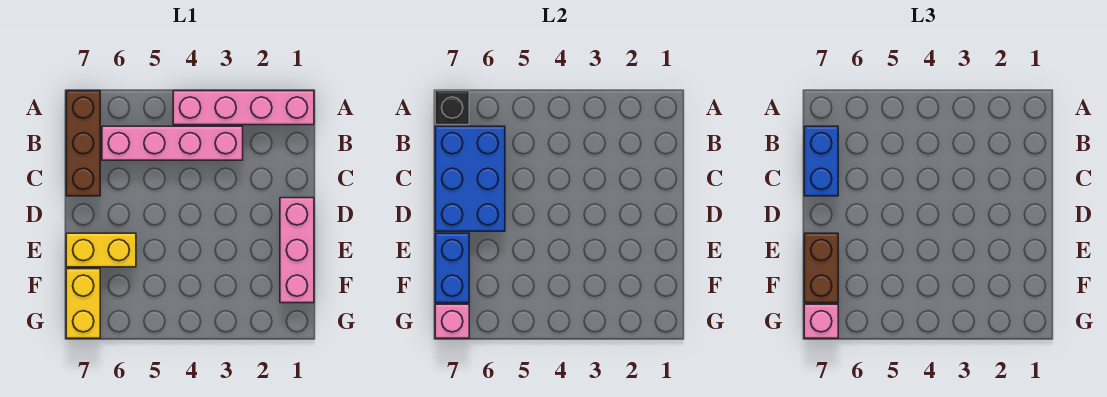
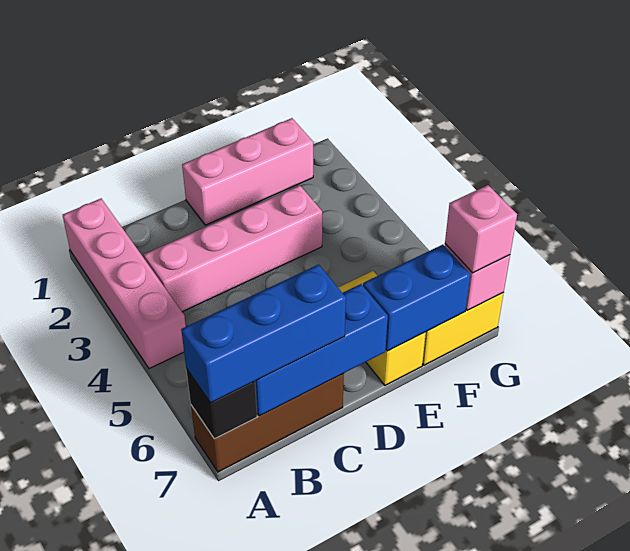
pink 1x4 brick [102,126,243,160] -> pink 1x4 brick turned to [144,185,322,312]
blue 2x3 brick [435,126,505,231] -> blue 1x3 brick [255,284,388,416]
blue 1x2 brick [804,126,838,196] -> blue 1x3 brick [181,264,346,403]
brown 1x2 brick [804,233,838,303] -> none

